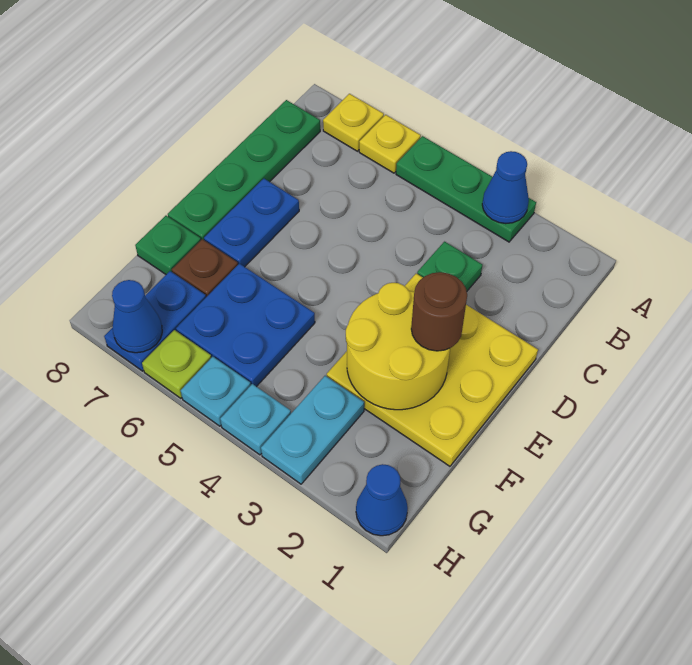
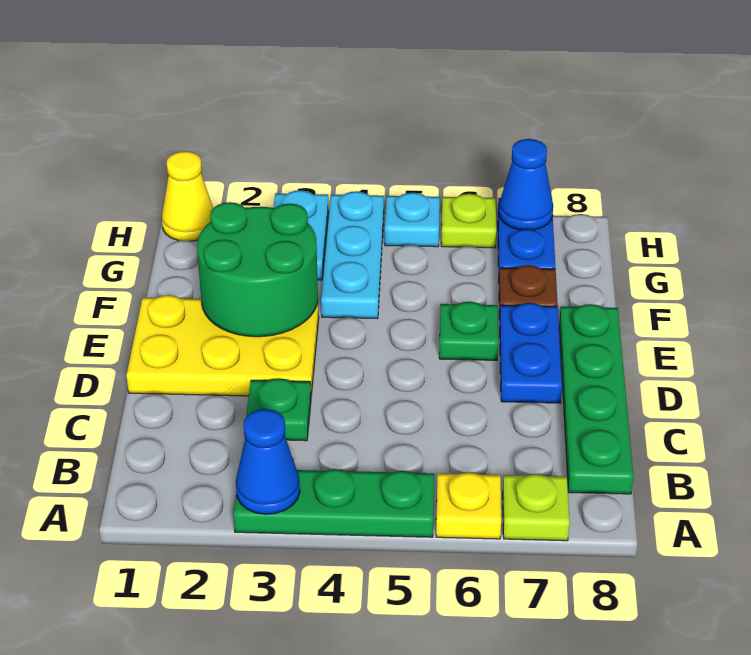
yellow 1x1 plate [323,94,384,151] -> lime 1x1 plate [503,474,570,541]
yellow 3x3 plate [327,274,538,466] -> yellow 2x3 plate [127,295,319,396]
yellow 2x2 round brick [346,283,450,410] -> green 2x2 round brick [197,202,318,337]
brown 1x1 round brick [411,272,467,351] -> none
blue 2x2 plate [176,263,315,387] -> none
green 1x1 plate [135,216,201,274] -> green 1x1 plate moved to [439,302,498,360]
blue 1x1 cone [356,464,408,536] -> yellow 1x1 cone [162,151,213,241]
cyan 1x1 plate [220,384,291,455] -> cyan 1x3 plate [321,191,384,319]

